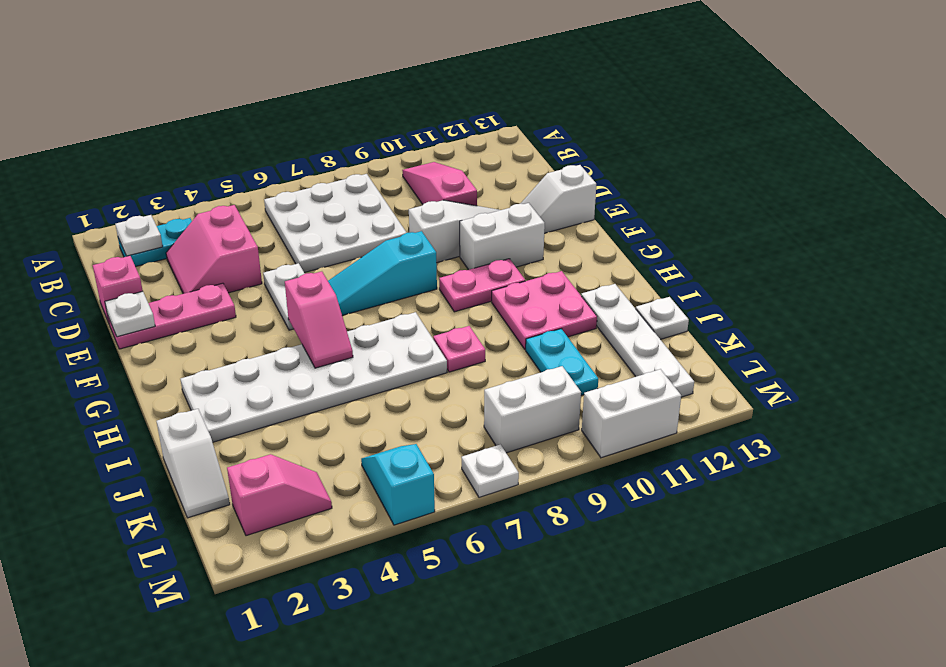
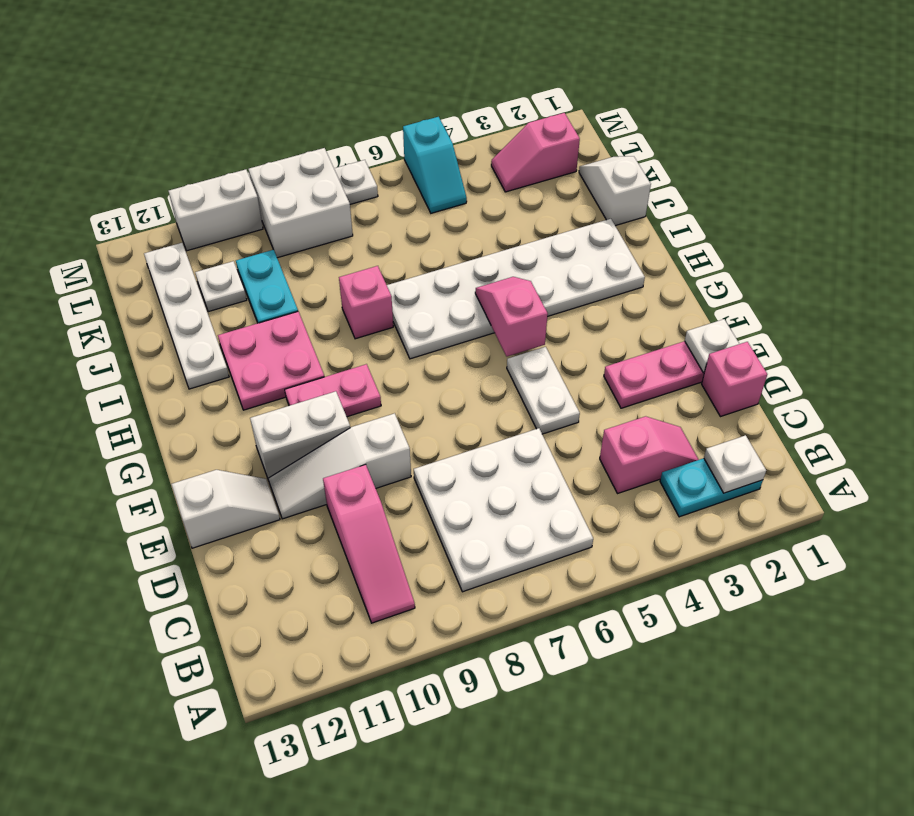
pink 2x2 slope [166,205,262,294] -> pink 1x2 slope [600,416,699,493]
cyan 1x3 slope [328,231,437,315] -> none
pink 1x1 plate [433,326,485,372] -> pink 1x1 brick [339,266,393,339]
white 1x1 plate [636,297,689,340] -> white 1x1 plate moved to [195,261,247,312]
white 1x2 brick [484,366,581,453] -> white 2x2 brick [249,148,353,258]

